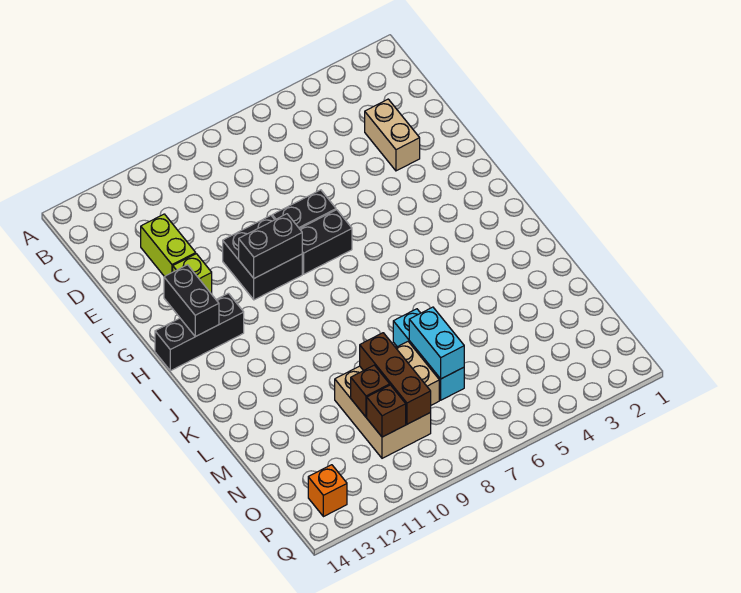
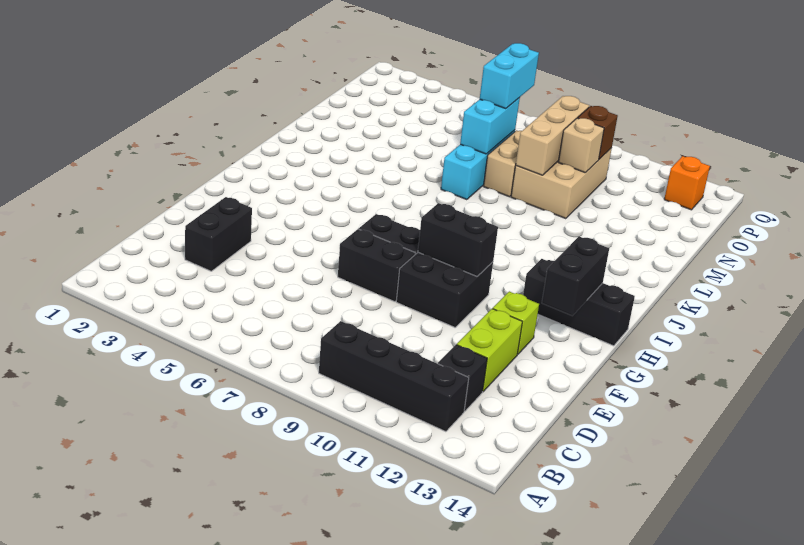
none -> black 1x4 brick [319,321,469,432]
none -> black 1x1 brick [438,345,487,411]
tan 1x2 brick [365,99,420,171] -> black 1x2 brick [185,197,252,271]
brown 1x3 brick [360,333,431,424] -> tan 1x3 brick [516,96,589,175]
none -> cyan 1x2 brick [480,43,539,109]
brown 1x1 brick [351,365,390,417] -> tan 1x1 brick [558,118,604,172]

